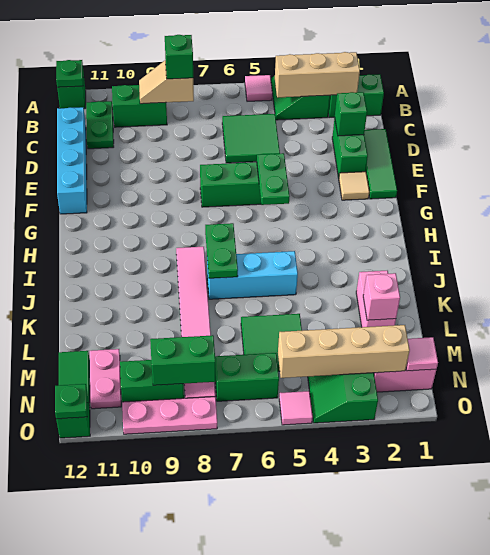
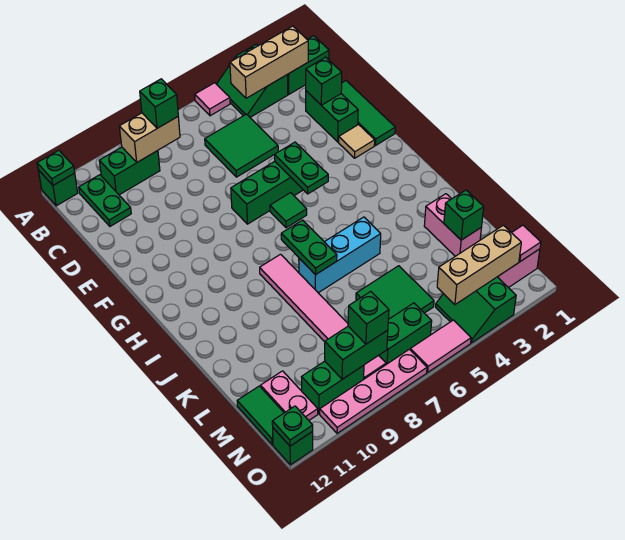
tan 1x2 slope [139,60,194,104] -> tan 1x2 brick [119,113,180,162]
cyan 1x4 brick [57,107,87,214] -> none
none -> green 1x1 tile [270,193,307,228]
pink 1x1 brick [363,273,400,320] -> green 1x1 brick [444,190,484,240]
tan 1x4 brick [278,325,410,378] -> tan 1x3 brick [437,225,521,305]
none -> green 1x1 brick [348,291,389,344]
pink 1x1 tile [279,391,313,425] -> pink 1x2 tile [410,320,471,372]
pink 1x3 plate [122,397,217,434] -> pink 1x4 plate [320,349,427,433]

